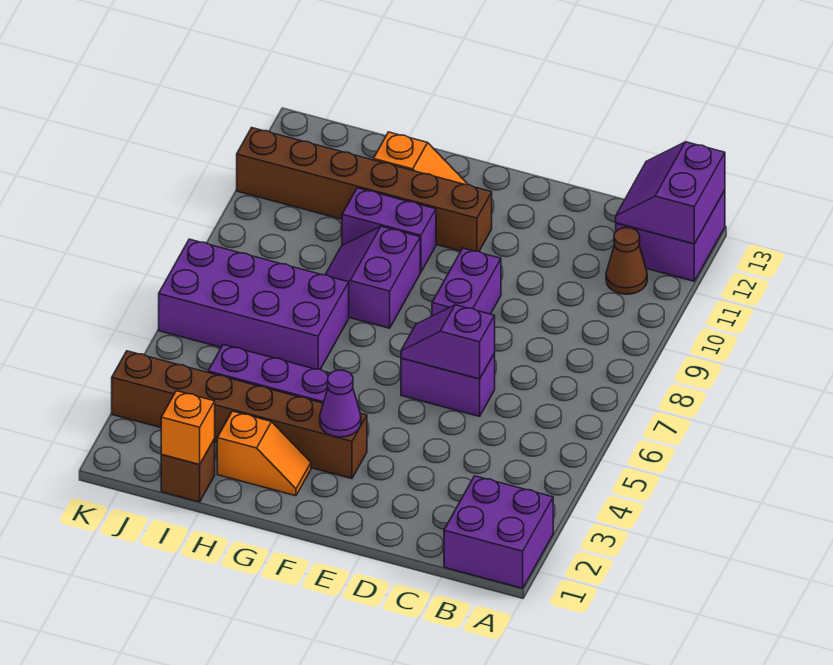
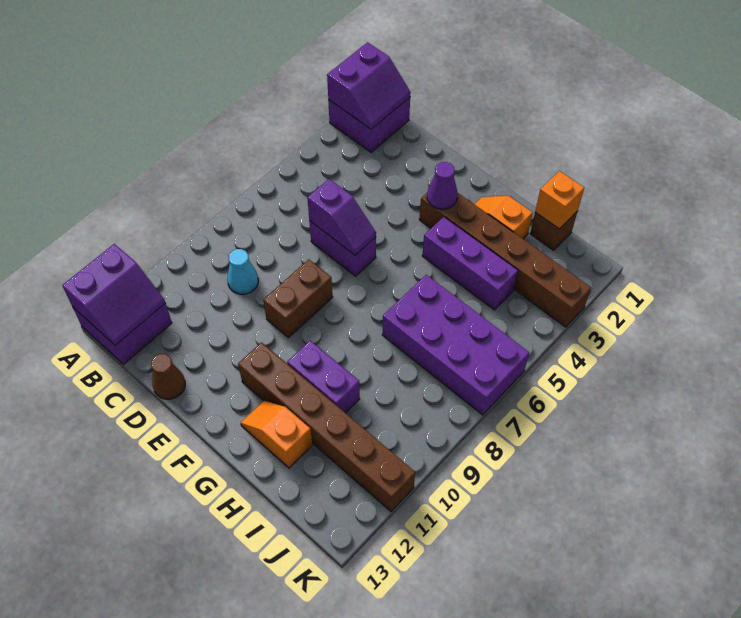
brown 1x1 cone [606,228,647,294] -> brown 1x1 cone moved to [151,354,185,399]
none -> cyan 1x1 cone [227,249,258,294]
purple 1x2 brick [432,248,501,316] -> brown 1x2 brick [263,260,333,338]
purple 2x2 slope [325,226,420,328] -> purple 2x2 slope moved to [327,42,411,129]

